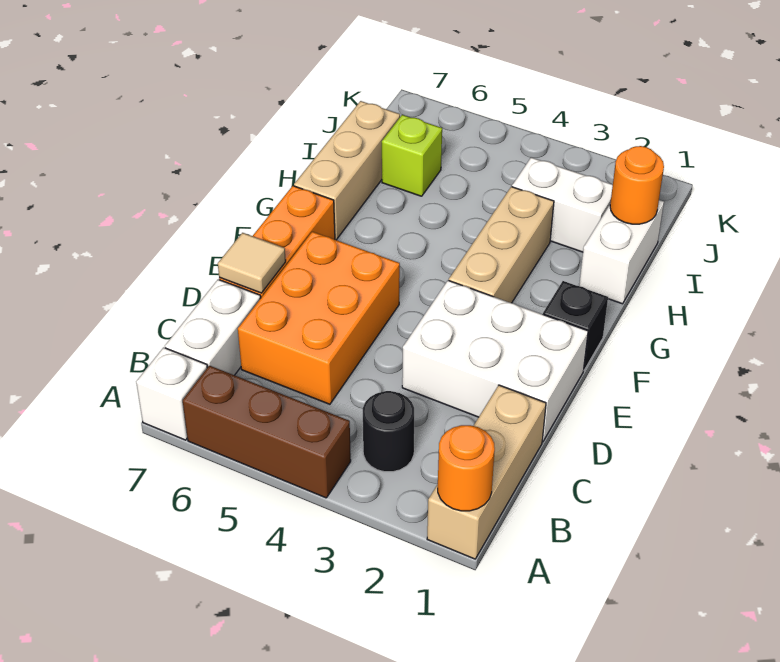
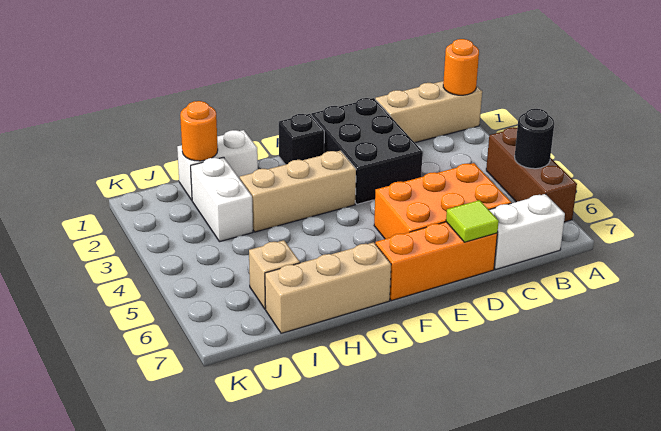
white 1x1 brick [136,348,207,440] -> none
black 1x1 round brick [363,391,414,472] -> black 1x1 round brick moved to [515,109,554,169]
white 2x3 brick [402,280,588,442] -> black 2x3 brick [311,98,423,204]
tan 1x1 tile [218,233,286,293] -> lime 1x1 tile [446,200,499,242]
lime 1x1 brick [382,115,442,196] -> tan 1x1 brick [249,240,300,309]

